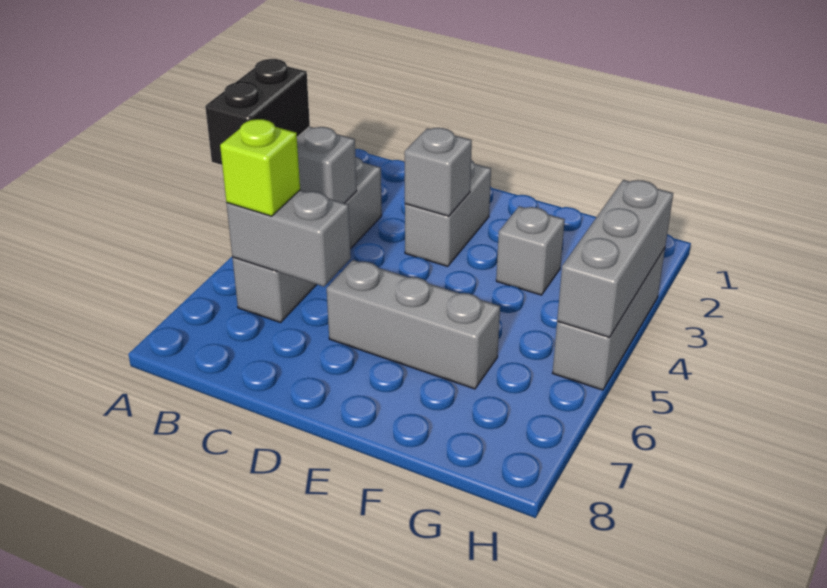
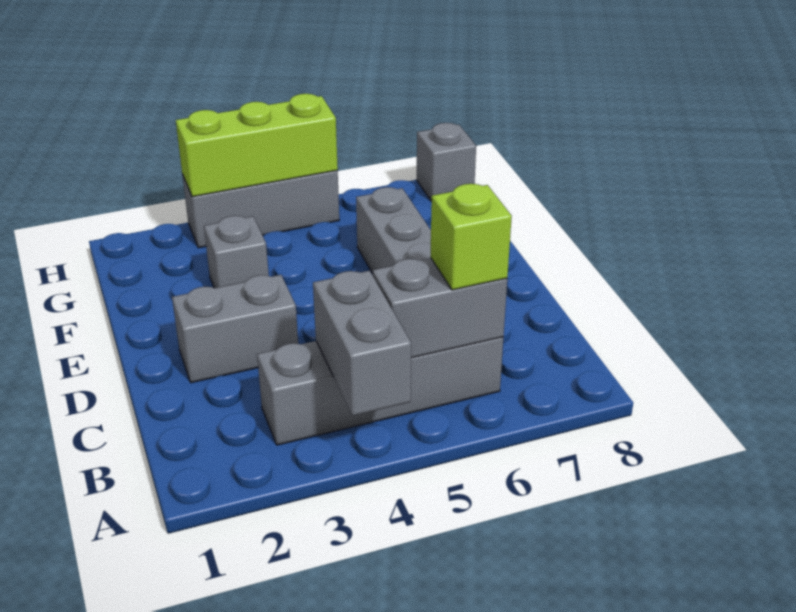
black 1x2 brick [205,59,310,165] -> none
grey 1x2 brick [226,190,351,287] -> grey 1x2 brick turned to [372,258,507,358]
grey 1x1 brick [405,128,472,216] -> grey 1x1 brick moved to [417,123,476,201]
grey 1x3 brick [557,180,673,337] -> lime 1x3 brick [176,94,338,197]

